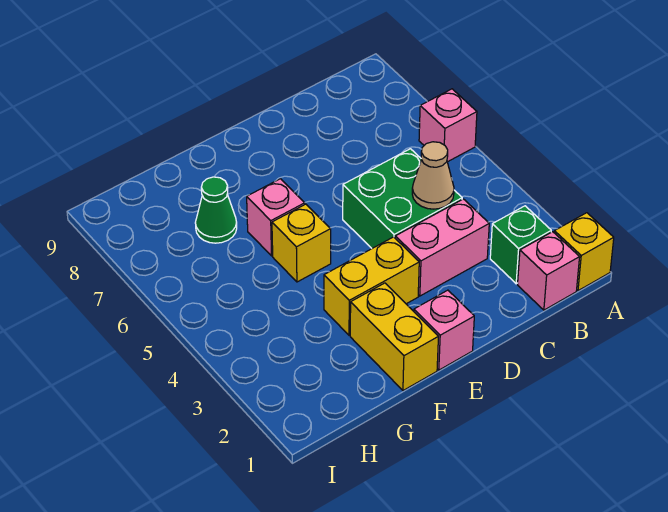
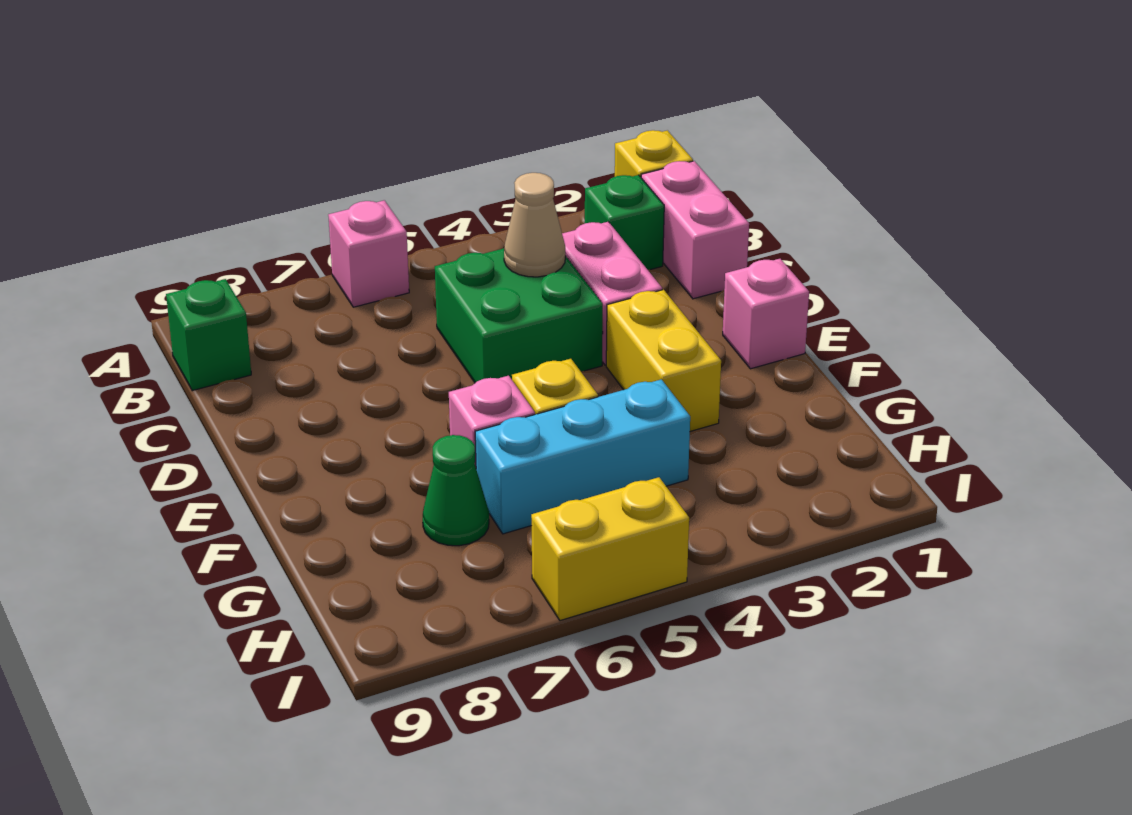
pink 1x1 brick [518,232,580,310] -> pink 1x2 brick [641,161,749,299]
none -> green 1x1 brick [166,279,251,391]
yellow 1x2 brick [350,283,438,391] -> yellow 1x2 brick moved to [531,477,689,621]
none -> cyan 1x3 brick [475,379,690,534]

